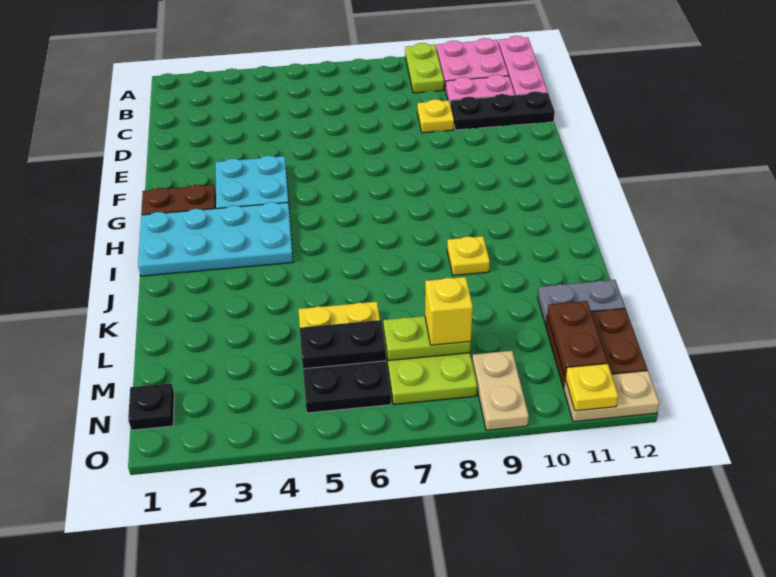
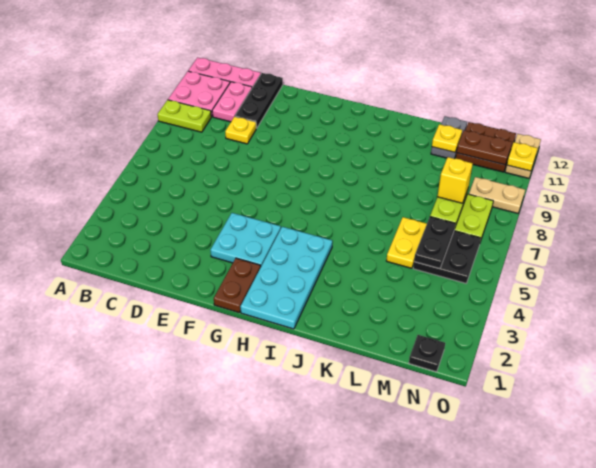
yellow 1x1 plate [447,236,490,275] -> yellow 1x1 plate moved to [432,124,462,152]

